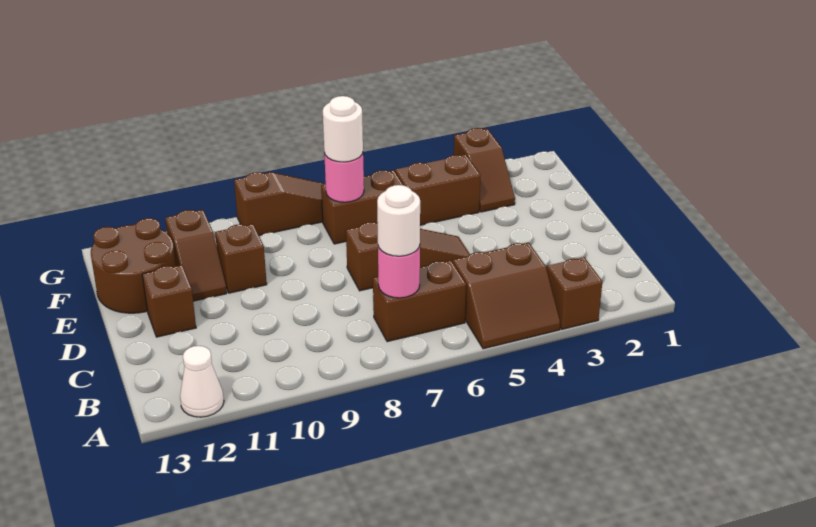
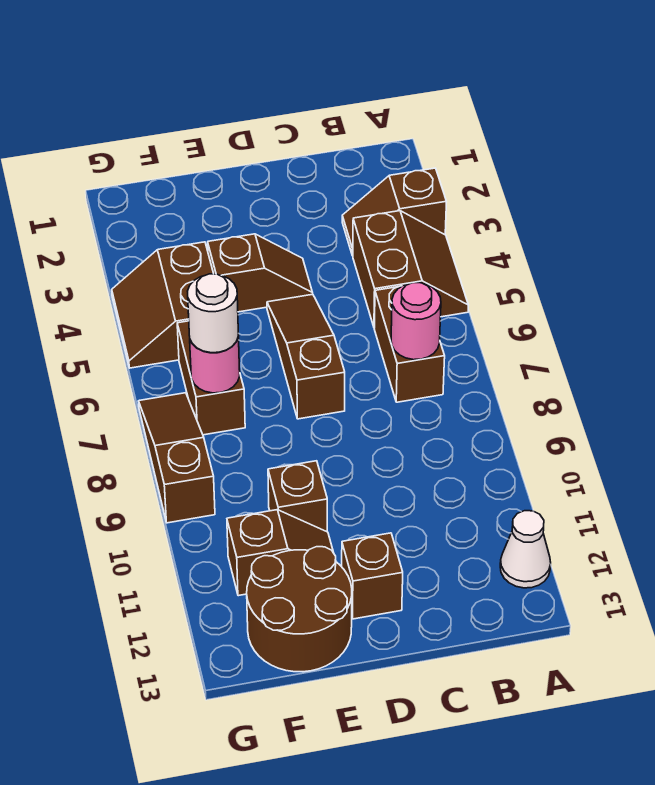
white 1x1 round brick [377,185,420,256] -> none
brown 1x2 slope [454,128,515,212] -> brown 1x2 slope moved to [208,234,313,312]

